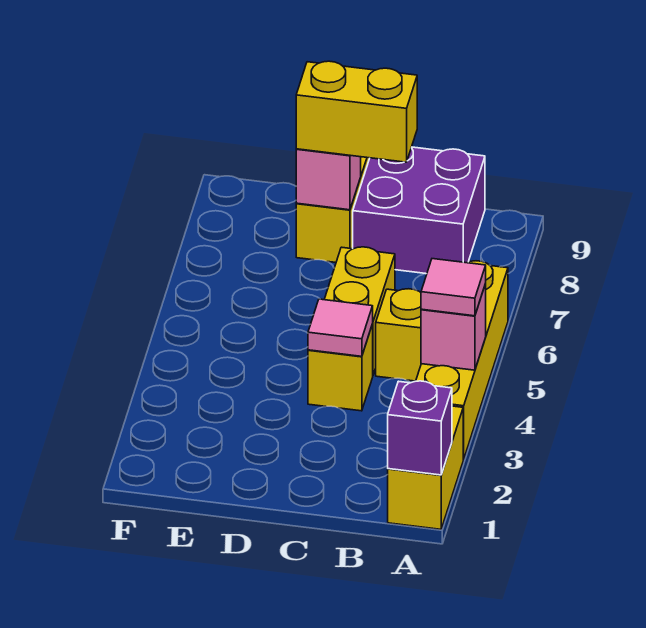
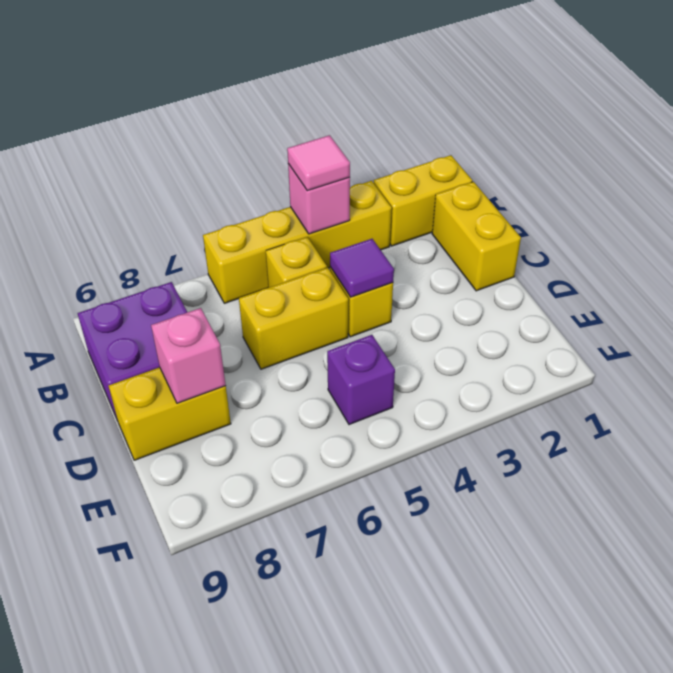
purple 1x1 brick [388,381,452,475] -> purple 1x1 brick moved to [327,335,395,425]
pink 1x1 tile [308,299,373,356] -> purple 1x1 tile [330,239,394,297]
yellow 1x2 brick [296,61,417,162] -> yellow 1x2 brick moved to [432,182,521,291]

